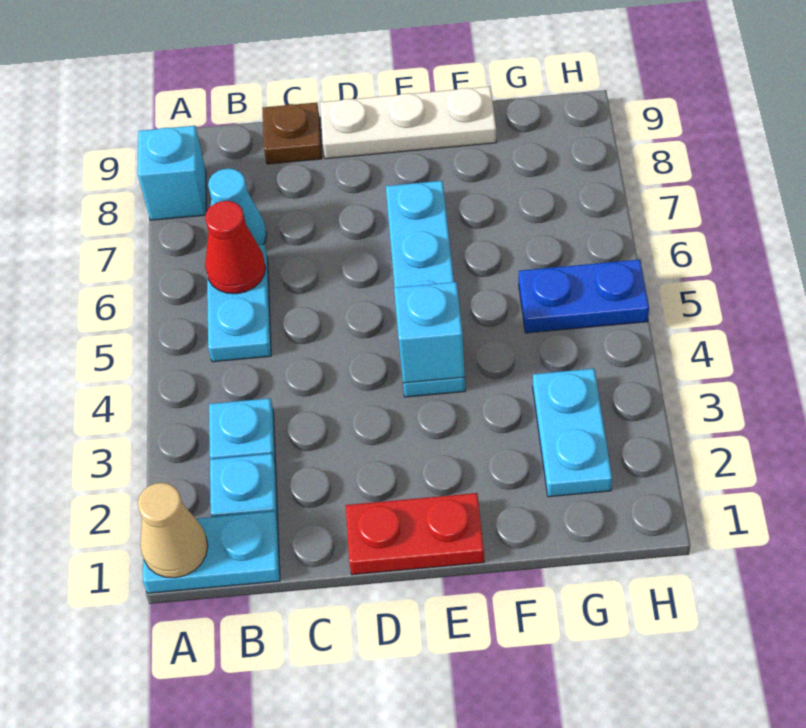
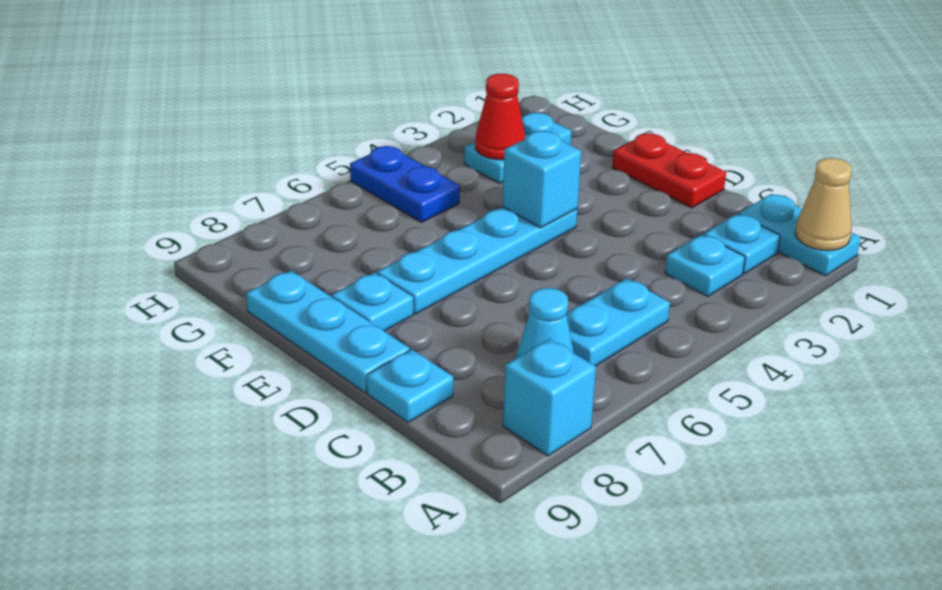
red 1x1 cone [205,201,266,294] -> red 1x1 cone moved to [475,74,525,160]
brown 1x1 plate [262,102,322,164] -> cyan 1x1 plate [367,349,453,422]
white 1x3 plate [320,86,496,159] -> cyan 1x3 plate [246,271,410,393]
none -> cyan 1x1 plate [332,273,413,331]

